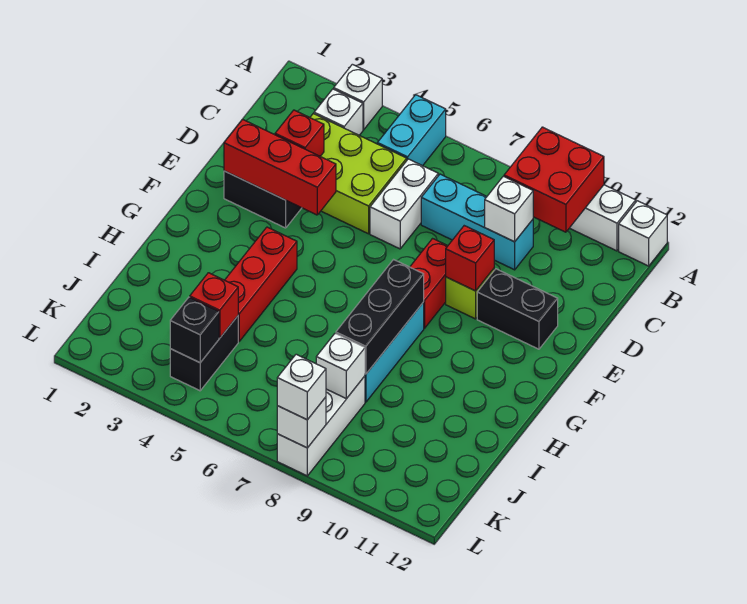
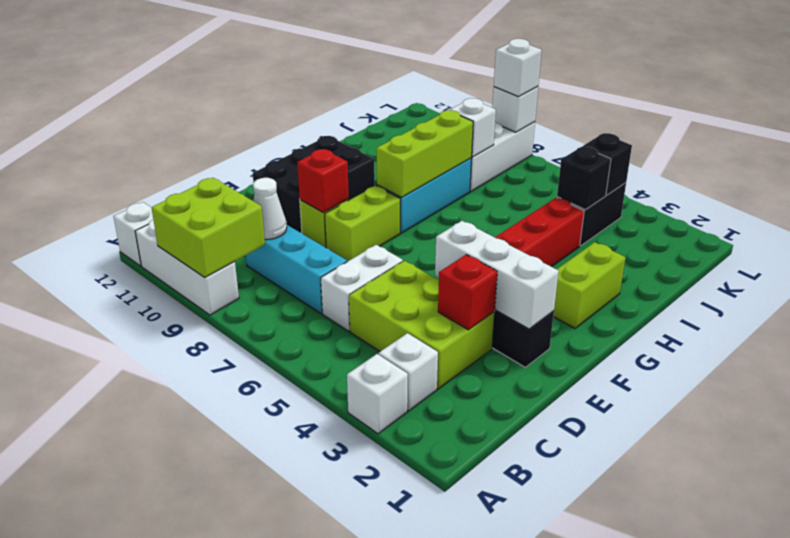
cyan 1x2 brick [377,95,446,166] -> none
red 2x2 brick [504,127,604,232] -> lime 2x2 brick [151,178,265,277]
white 1x1 brick [485,176,533,242] -> white 1x1 cone [253,178,287,239]
red 1x3 brick [224,119,336,215] -> white 1x3 brick [435,221,559,329]
red 1x2 brick [410,239,447,328] -> lime 1x2 brick [325,186,400,262]
black 1x2 brick [477,269,558,349] -> black 2x3 brick [253,136,375,233]
none -> lime 1x2 brick [553,242,626,328]
black 1x3 brick [336,260,424,374] -> lime 1x3 brick [376,110,473,198]
red 1x1 brick [190,273,238,338] -> black 1x1 brick [557,147,611,210]

